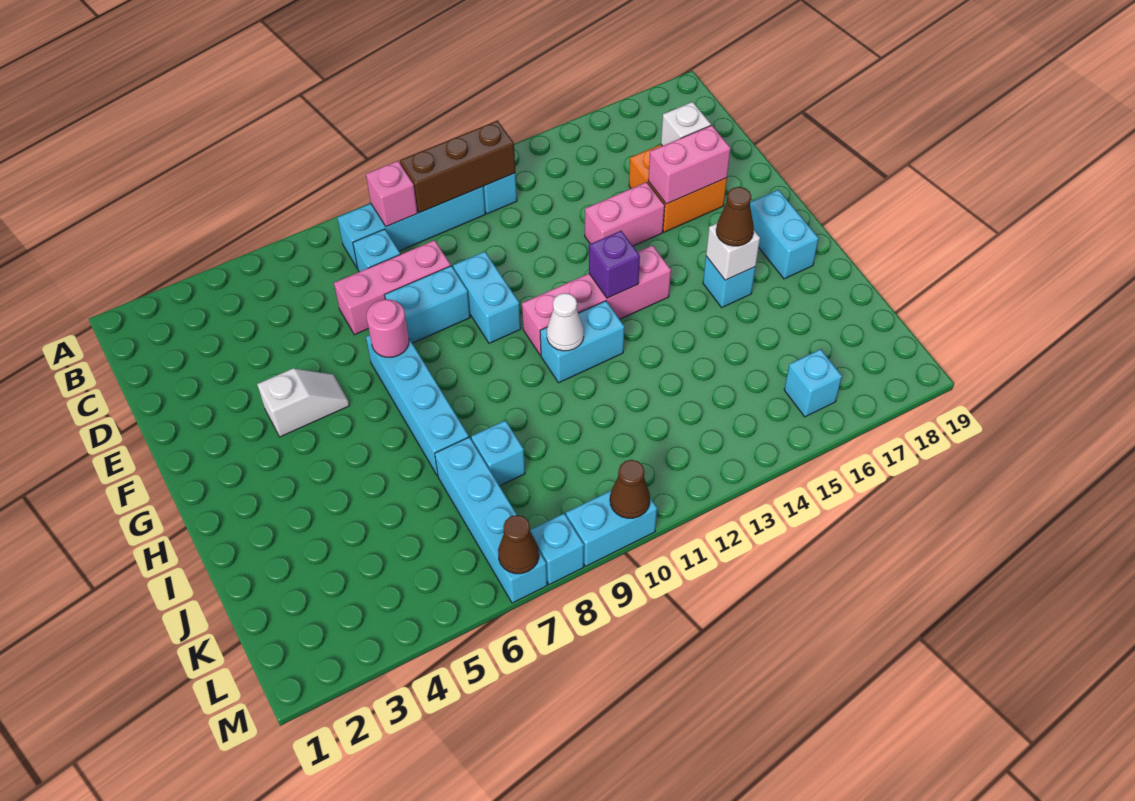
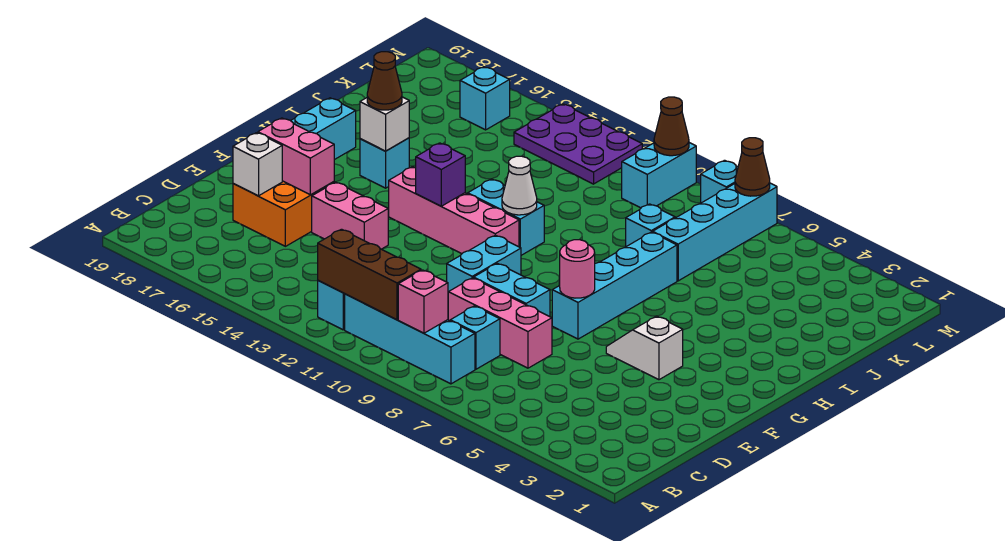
none -> purple 2x3 plate [514,104,642,184]
cyan 1x2 brick [566,491,657,566] -> cyan 1x2 brick turned to [622,143,696,208]

